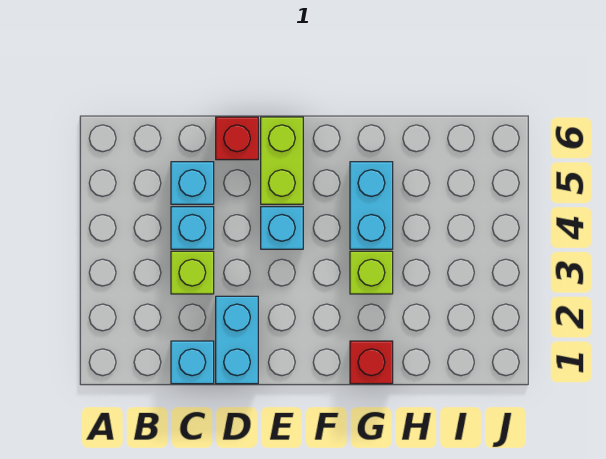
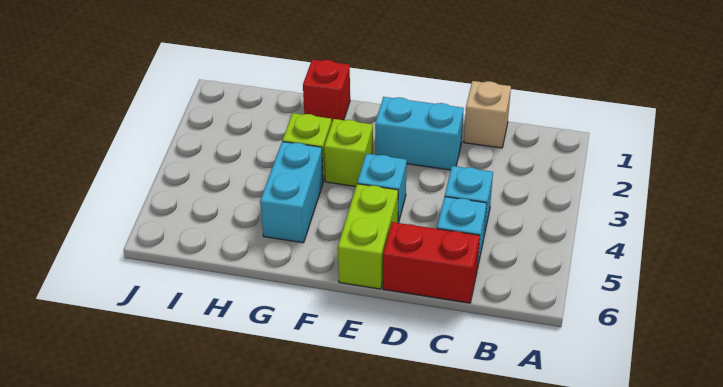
cyan 1x1 brick [171,341,214,384] -> tan 1x1 brick [464,81,511,148]
lime 1x1 brick [171,251,214,294] -> lime 1x1 brick moved to [324,119,373,187]
cyan 1x2 brick [216,296,258,384] -> cyan 1x2 brick turned to [375,97,464,170]
red 1x1 brick [216,117,258,160] -> red 1x2 brick [383,222,480,303]

